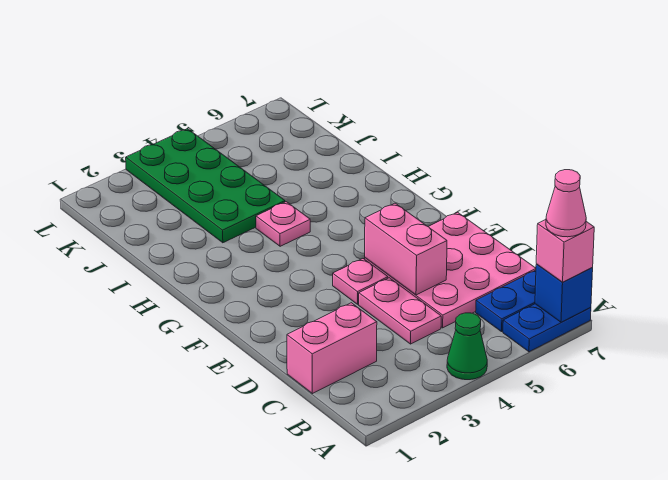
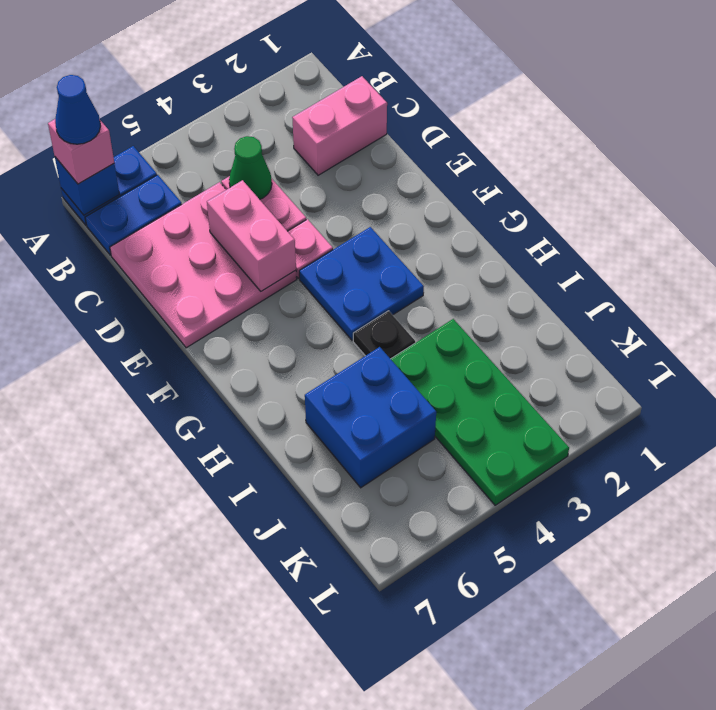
green 1x1 cone [447,313,487,380] -> green 1x1 cone moved to [229,136,272,199]
pink 1x1 cone [546,170,586,237] -> blue 1x1 cone [55,75,100,144]
none -> blue 2x2 plate [299,227,424,341]
pink 1x1 plate [256,202,310,246] -> black 1x1 plate [353,311,415,359]
none -> blue 2x2 brick [305,347,436,488]

